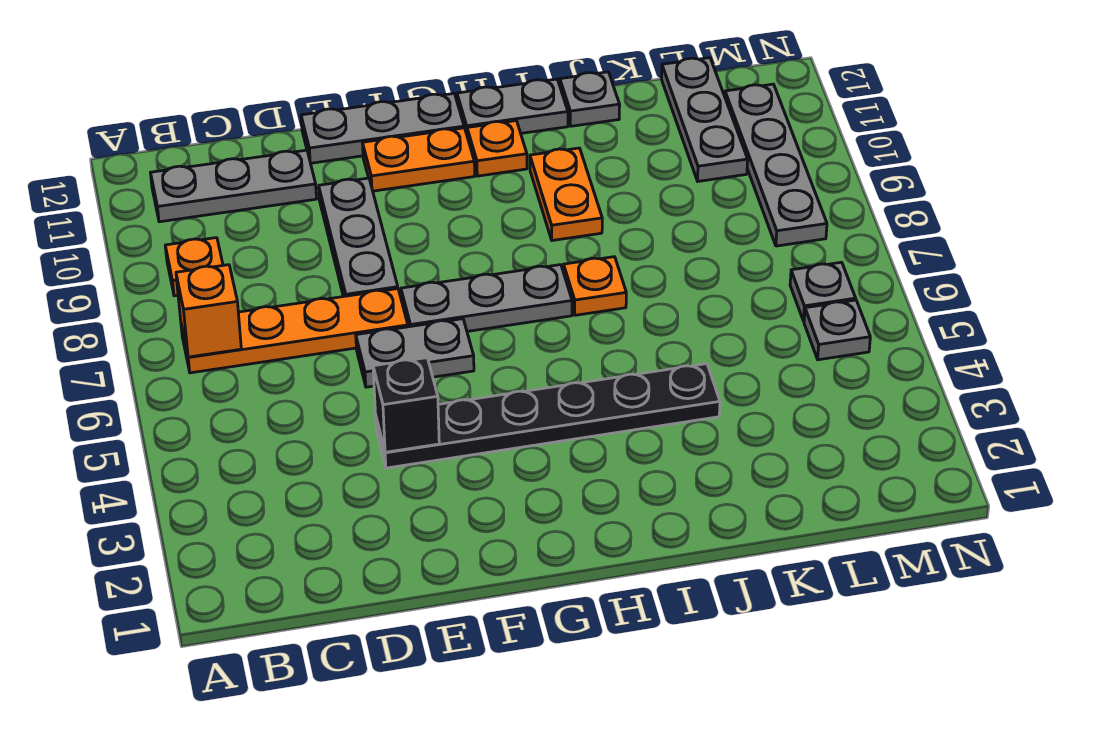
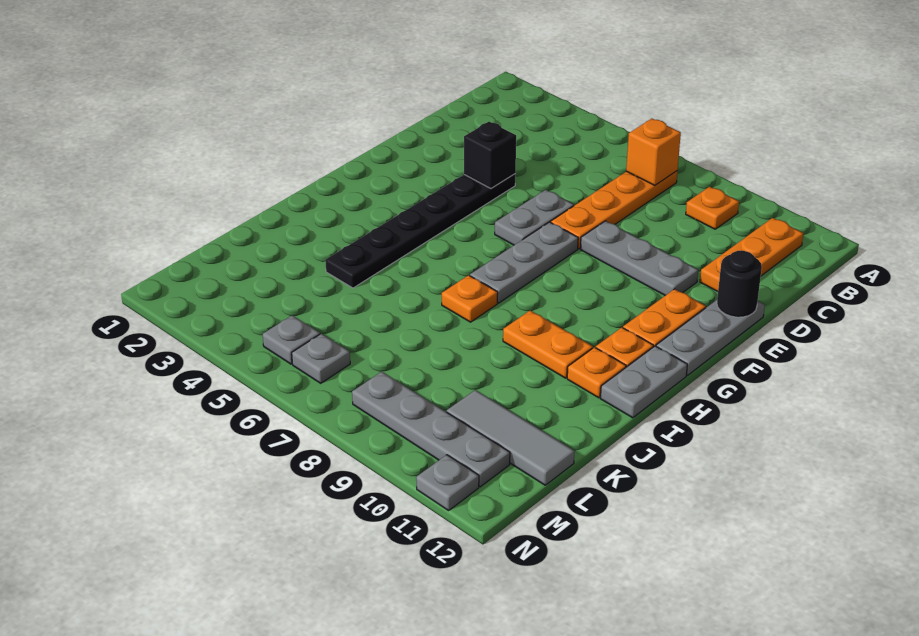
grey 1x3 plate [151,150,317,222] -> orange 1x3 plate [700,218,803,291]
none -> black 1x1 round brick [717,251,762,317]
none -> orange 1x1 plate [567,347,626,398]
grey 1x1 plate [560,72,620,126] -> grey 1x1 plate moved to [416,455,479,511]
grey 1x3 plate [662,58,748,181] -> grey 1x3 tile [447,390,575,485]

